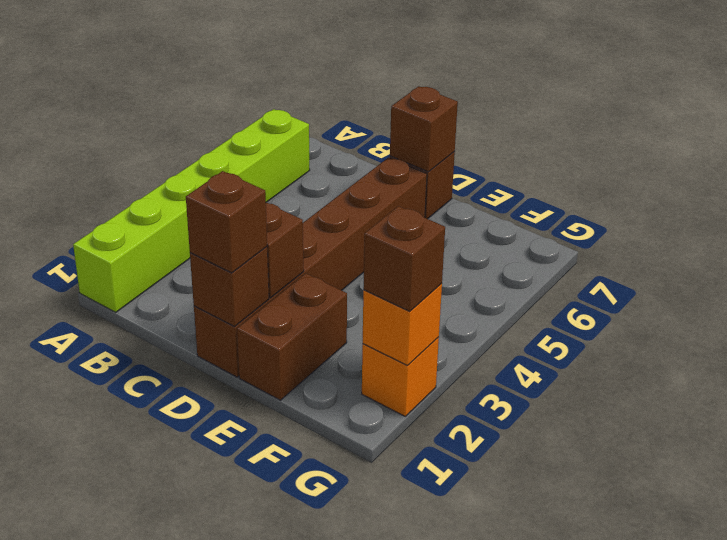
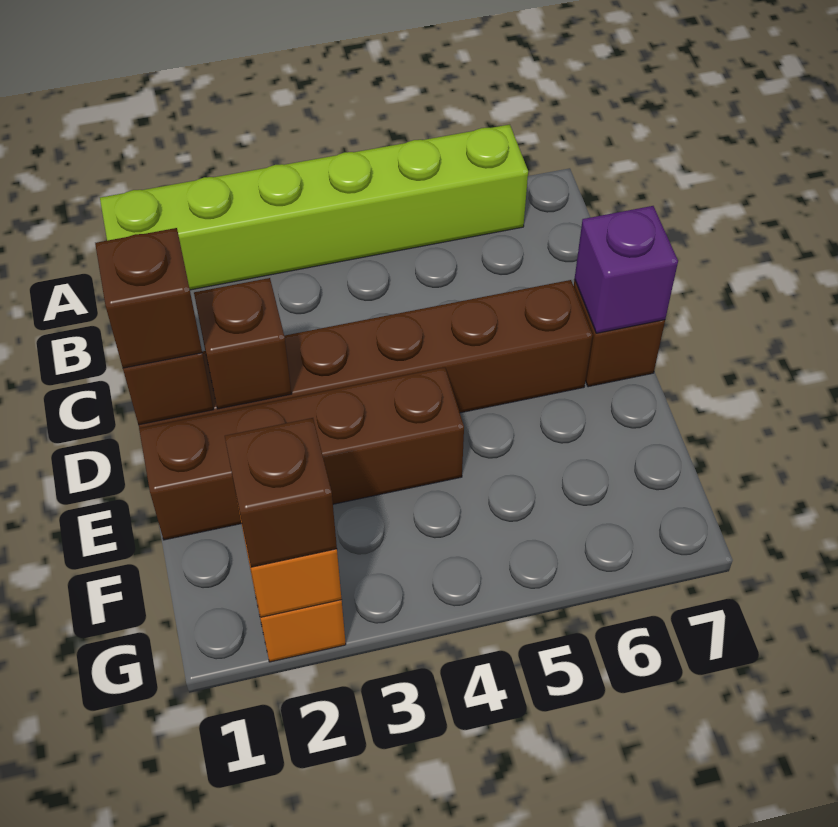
brown 1x1 brick [390,86,458,172] -> purple 1x1 brick [575,206,678,333]
brown 1x2 brick [237,273,347,400] -> brown 1x4 brick [139,367,464,540]

